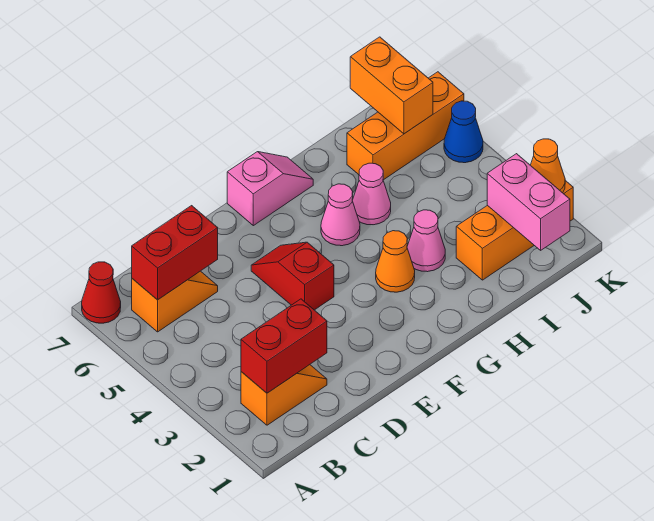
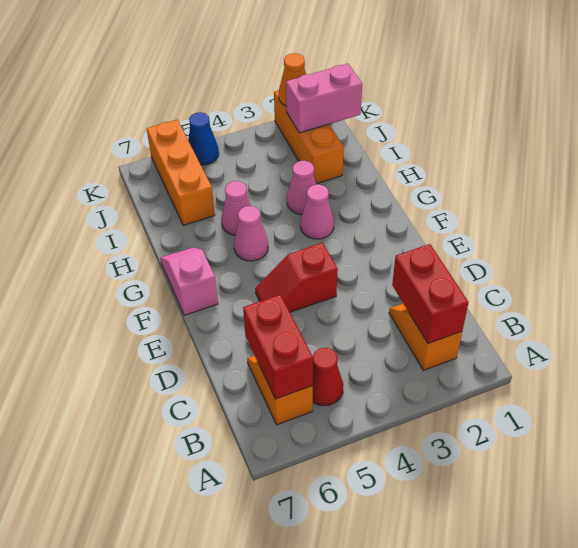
red 1x1 cone [82,262,121,323] -> red 1x1 cone moved to [313,348,343,406]
orange 1x1 cone [376,231,415,292] -> pink 1x1 cone [300,184,334,239]
orange 1x2 brick [350,37,433,134] -> none

